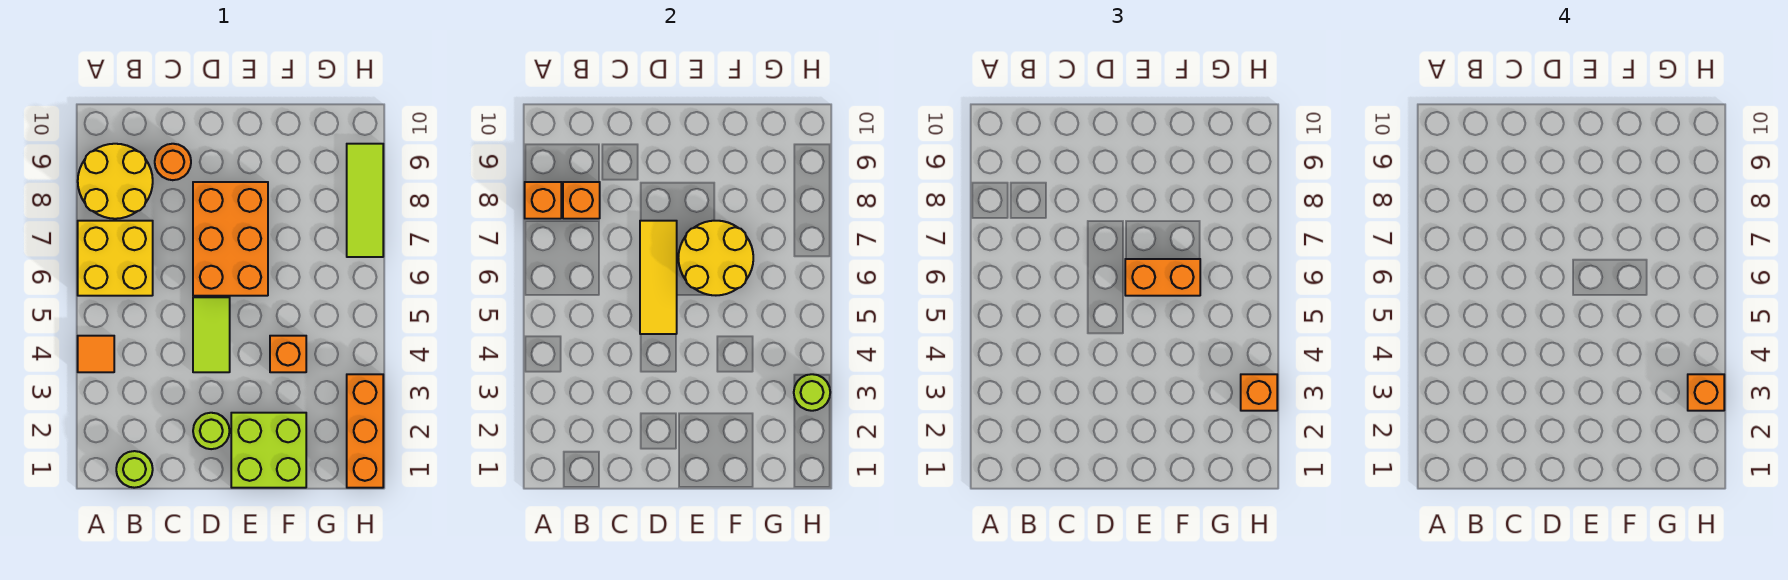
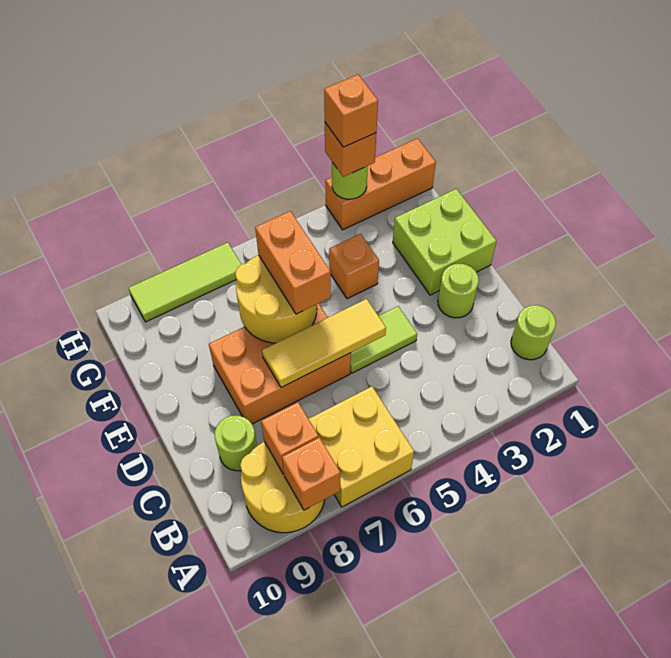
orange 1x1 tile [78,336,114,372] -> none
orange 1x1 round brick [155,144,191,180] -> lime 1x1 round brick [215,415,257,471]

